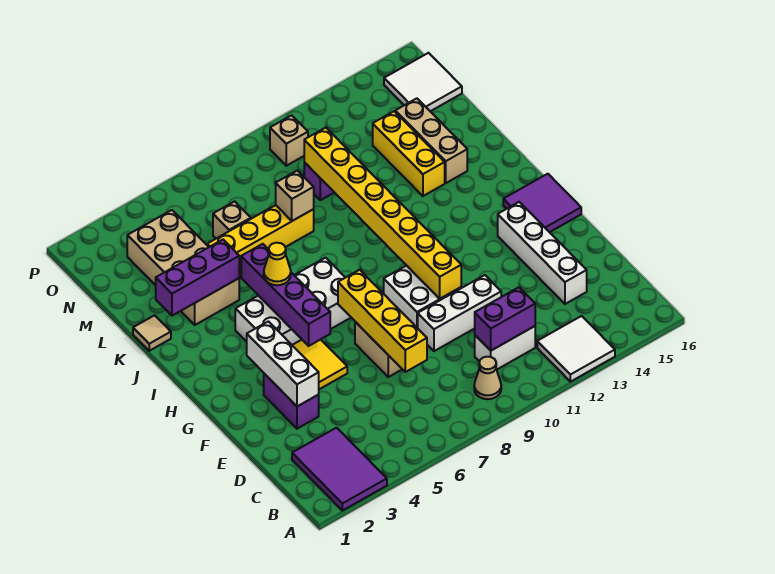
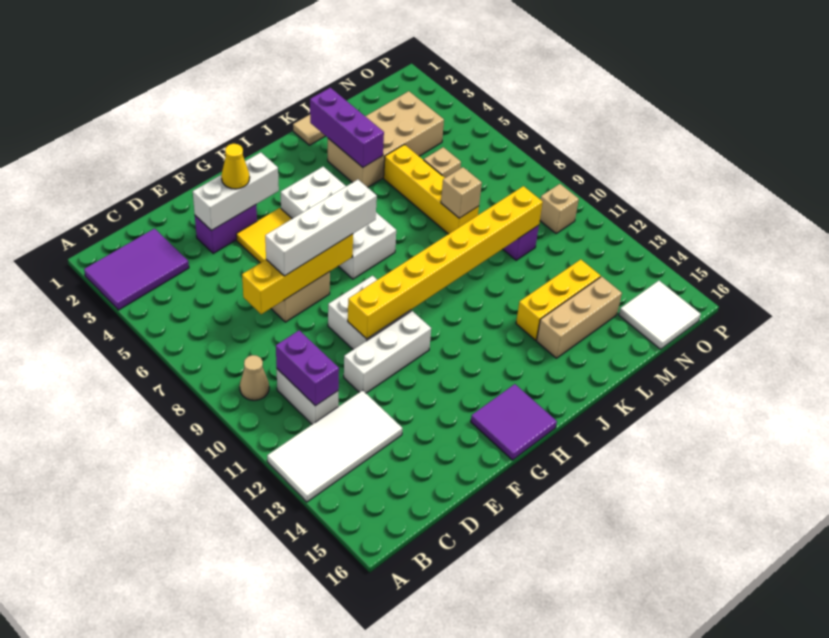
white 2x2 tile [537,316,615,382] -> white 2x4 tile [267,390,403,502]
white 1x4 brick [498,202,587,304] -> white 1x4 brick moved to [265,180,377,276]
white 1x3 brick [418,275,501,351] -> white 1x3 brick turned to [344,311,431,393]
purple 1x4 brick [241,244,330,346] -> none
yellow 1x1 cone [264,243,291,285] -> yellow 1x1 cone moved to [221,144,250,189]

